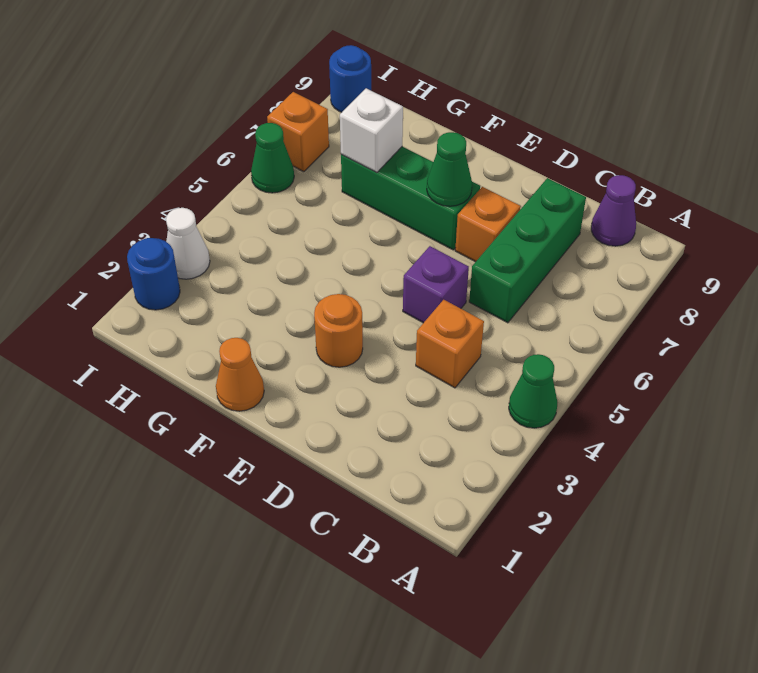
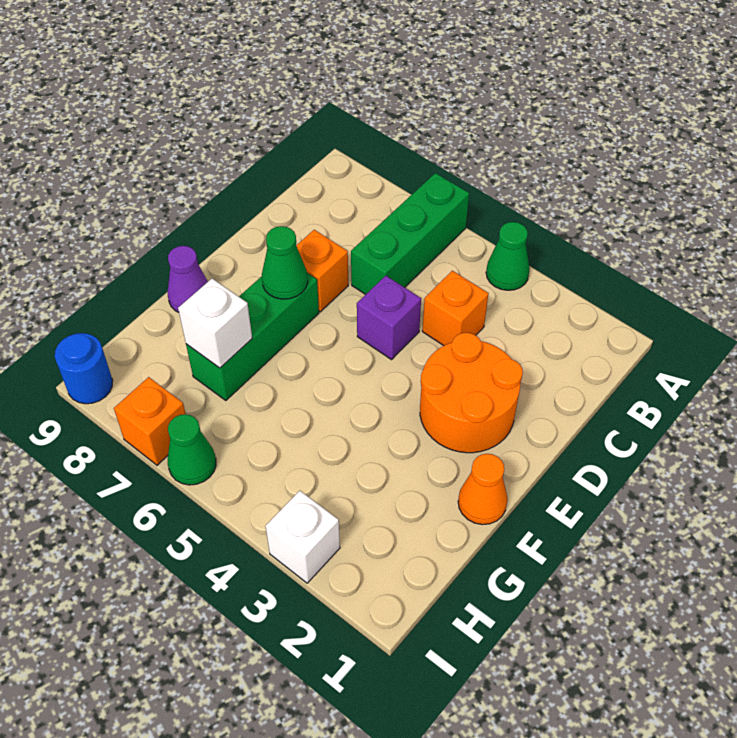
purple 1x1 cone [591,175,636,246] -> purple 1x1 cone moved to [168,246,208,312]
green 1x3 brick [469,178,586,323] -> green 1x3 brick turned to [351,173,469,294]
orange 1x1 round brick [314,294,363,367] -> orange 2x2 round brick [420,333,523,453]
blue 1x1 round brick [127,238,180,310] -> none
white 1x1 cone [166,208,210,279] -> white 1x1 brick [265,491,340,583]

